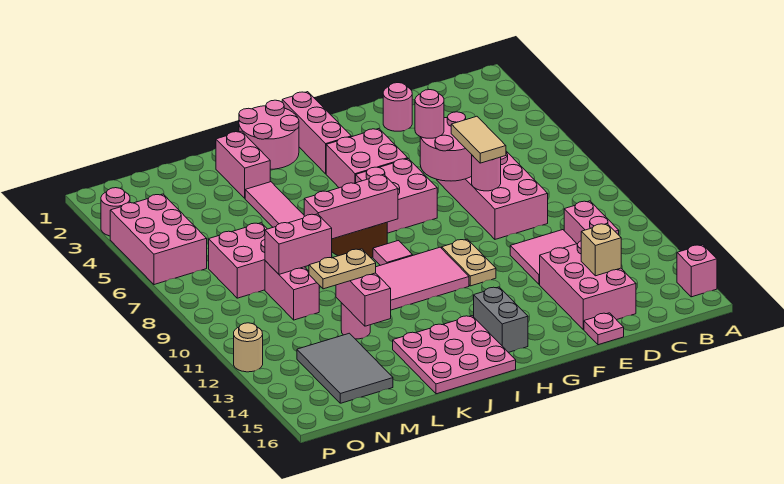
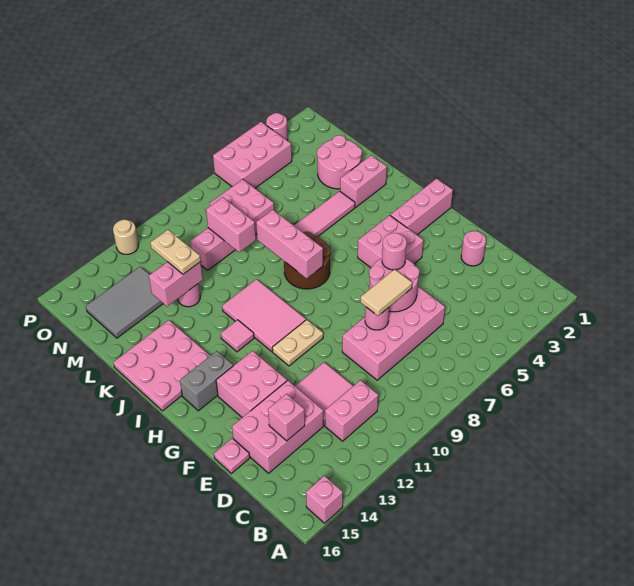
tan 1x1 brick [581,224,621,276] -> pink 1x1 brick [268,394,305,441]
pink 2x2 brick [356,159,437,233] -> pink 2x2 brick moved to [216,351,287,418]
pink 2x2 round brick [239,100,299,169] -> pink 2x2 round brick moved to [317,135,362,189]
pink 1x1 tile [373,241,413,265] -> pink 1x1 tile moved to [221,320,254,352]

